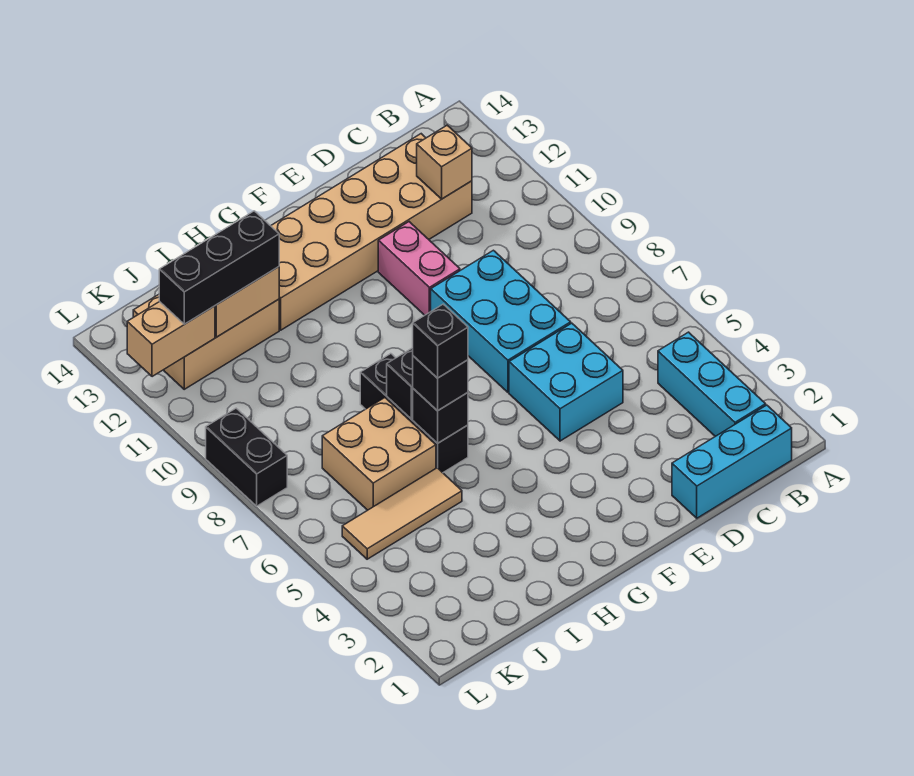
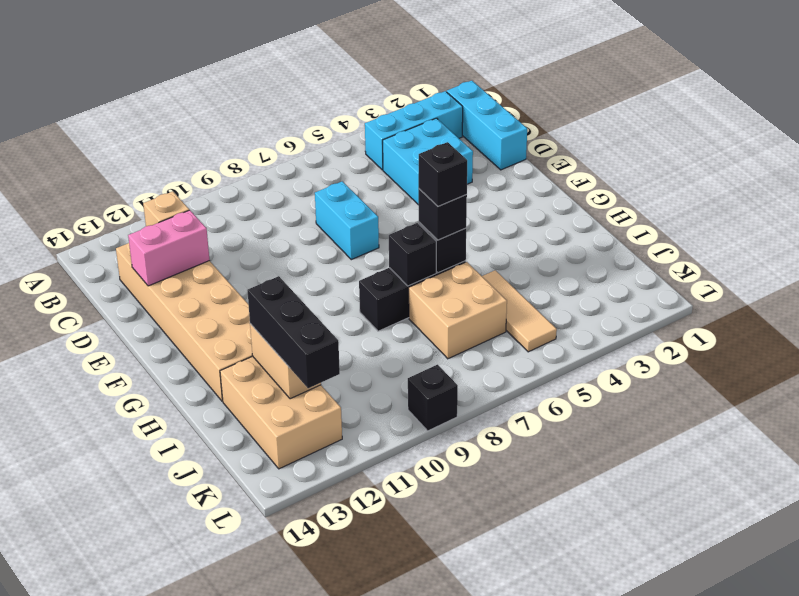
cyan 2x2 brick [509,323,623,441] -> cyan 2x2 brick moved to [383,118,473,205]
cyan 2x3 brick [431,250,571,392] -> cyan 1x2 brick [315,181,379,260]
pink 1x2 brick [378,222,460,315] -> pink 1x2 brick moved to [128,210,210,286]
tan 1x2 brick [127,302,215,377] -> none
black 1x2 brick [206,408,287,506] -> black 1x1 brick [408,365,458,431]

